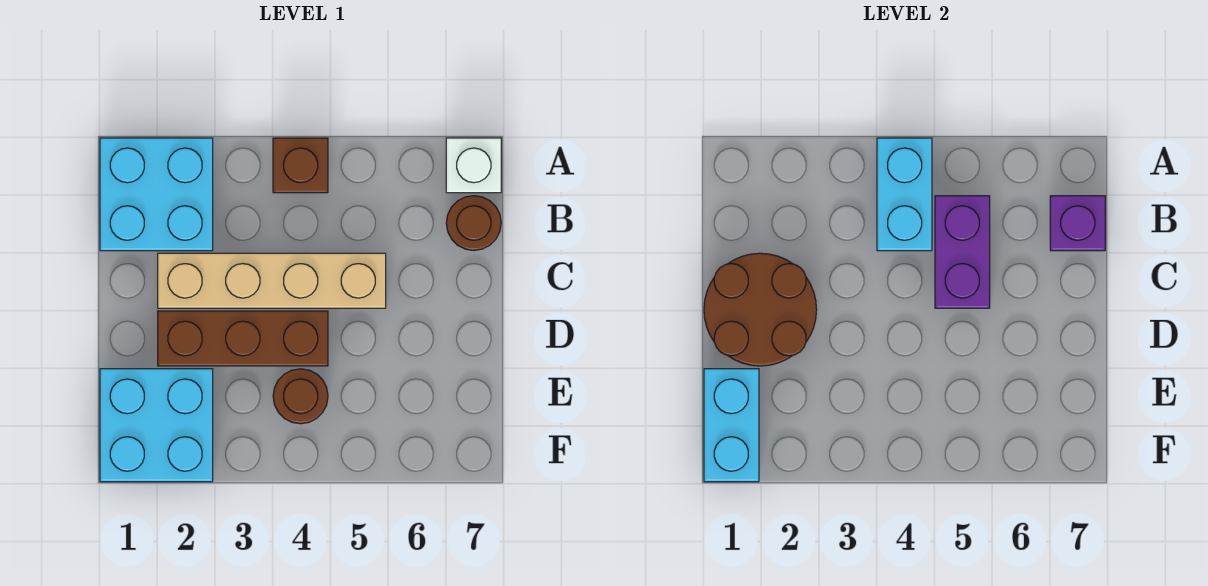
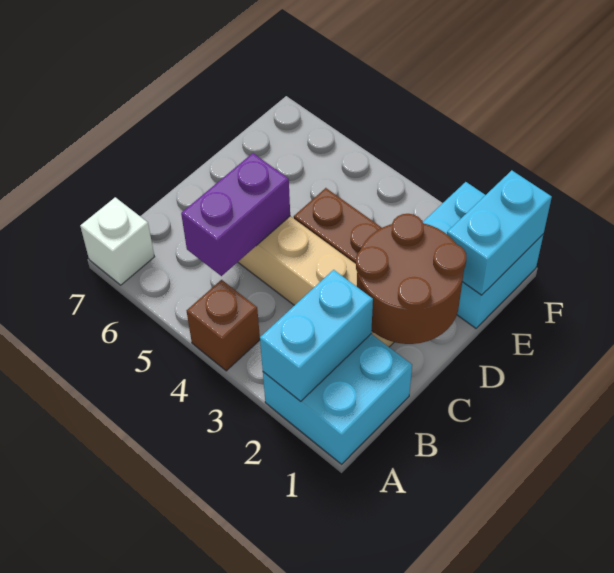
cyan 1x2 brick [877,138,932,251] -> cyan 1x2 brick moved to [260,270,373,401]
brown 1x1 round brick [446,196,501,251] -> none
purple 1x1 brick [1050,196,1105,251] -> none
brown 1x1 round brick [273,369,328,424] -> none

